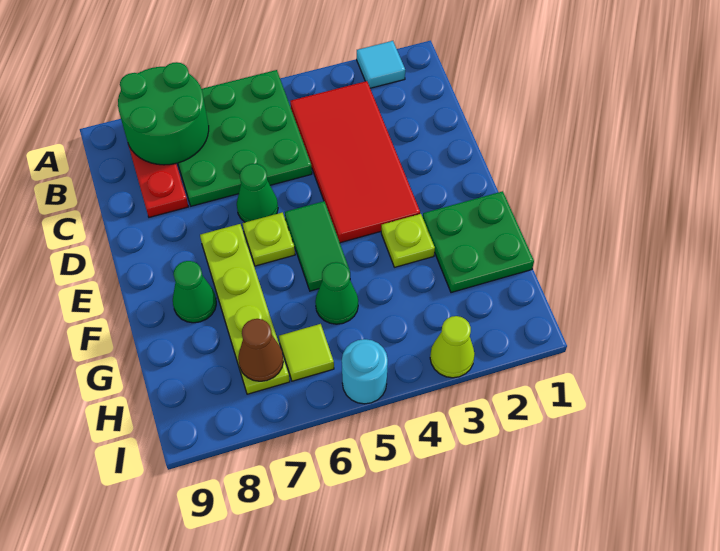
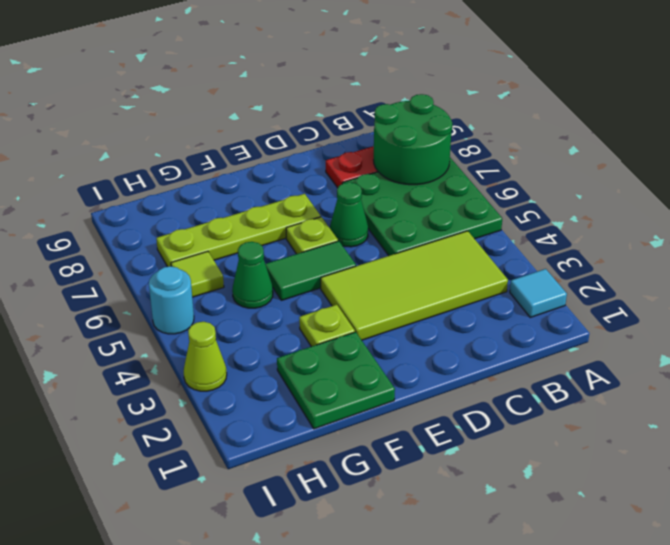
red 2x4 tile [290,81,420,243] -> lime 2x4 tile [321,231,508,340]
green 1x1 cone [173,261,216,323] -> none
brown 1x1 cone [238,319,283,381] -> none

